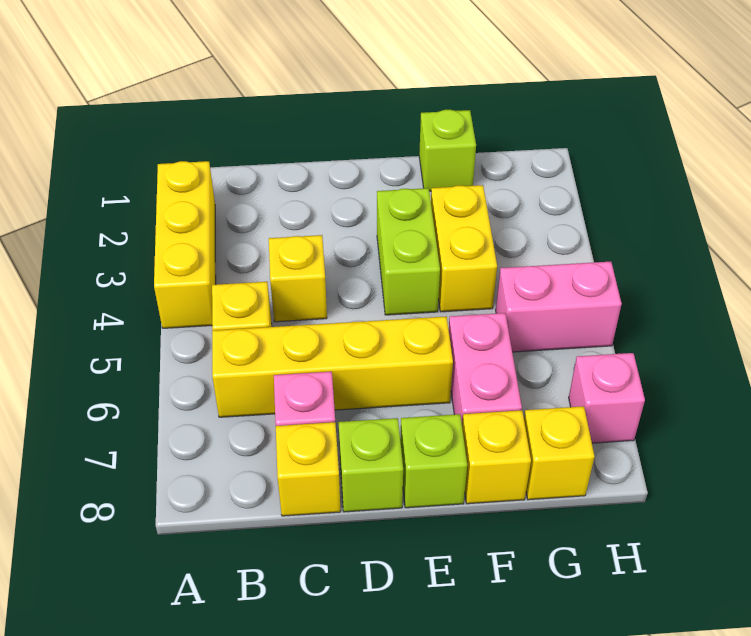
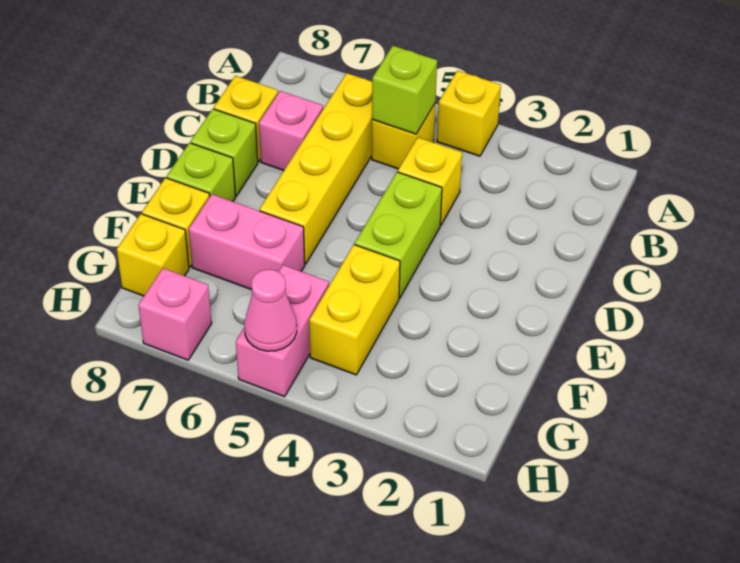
yellow 1x3 brick [154,161,216,328] -> yellow 1x1 brick [437,70,501,156]
lime 1x2 brick [377,188,440,315] -> lime 1x2 brick turned to [355,172,442,298]
lime 1x1 brick [419,110,476,191] -> lime 1x1 brick moved to [372,46,437,134]
yellow 1x2 brick [431,185,497,312] -> yellow 1x2 brick turned to [309,245,400,375]
none -> pink 1x1 cone [244,269,297,351]

